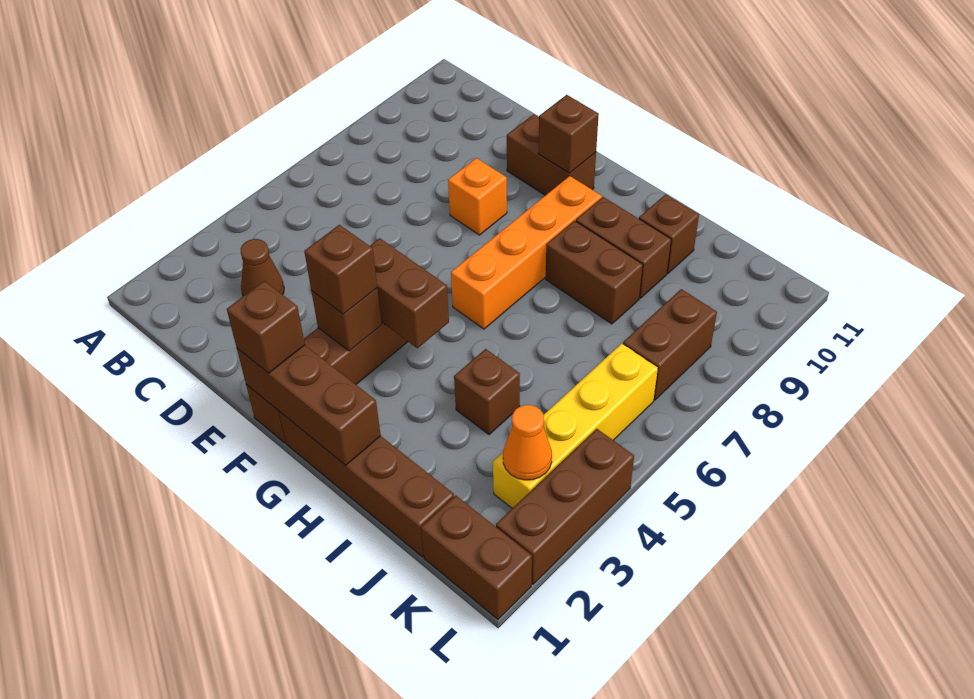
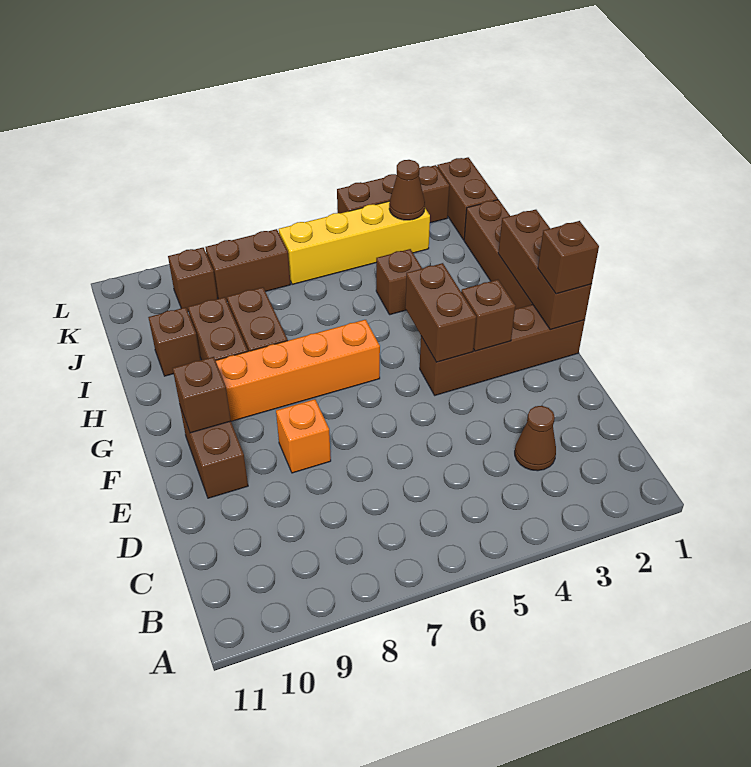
brown 1x1 brick [304,225,377,314] -> brown 1x1 brick moved to [168,248,218,312]
orange 1x1 cone [503,405,552,480] -> brown 1x1 cone [389,160,425,220]

